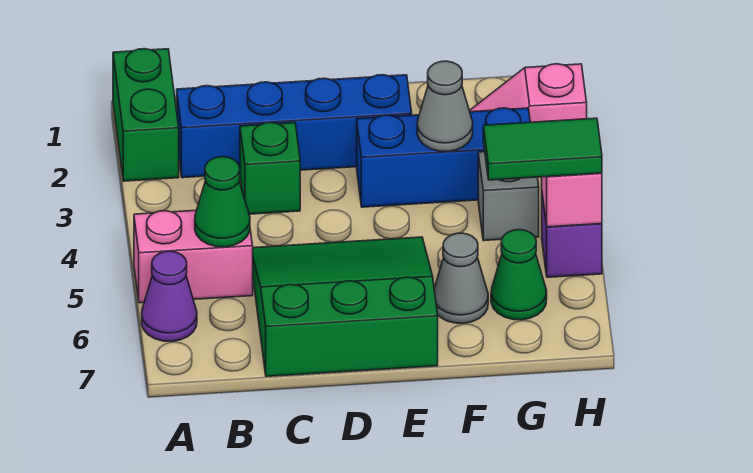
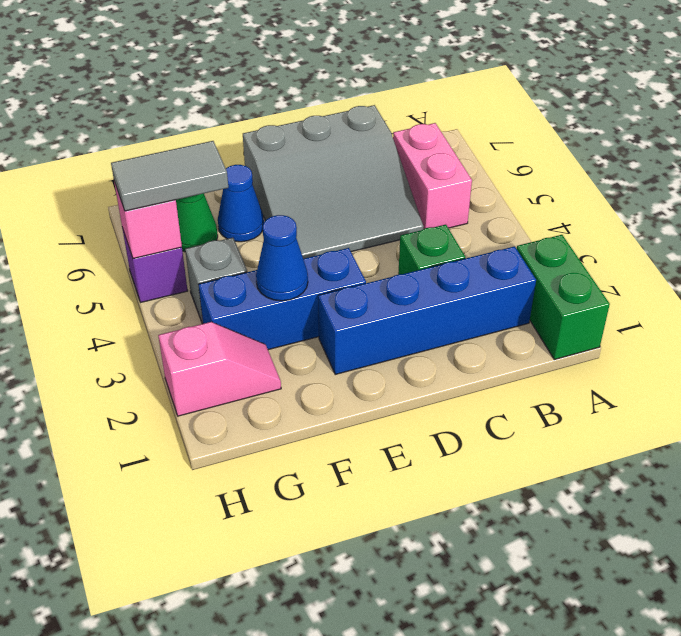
pink 1x2 brick [134,210,253,303] -> pink 1x2 brick turned to [393,123,472,229]
purple 1x1 cone [142,251,197,342] -> none
green 1x1 cone [195,157,250,247] -> none
green 3x3 slope [253,237,438,377] -> grey 3x3 slope [243,105,423,259]
grey 1x1 cone [417,61,473,151] -> blue 1x1 cone [256,215,308,301]
grey 1x1 cone [434,233,488,323] -> blue 1x1 cone [218,165,264,242]
green 1x2 tile [483,118,602,180] -> grey 1x2 tile [111,141,228,211]

